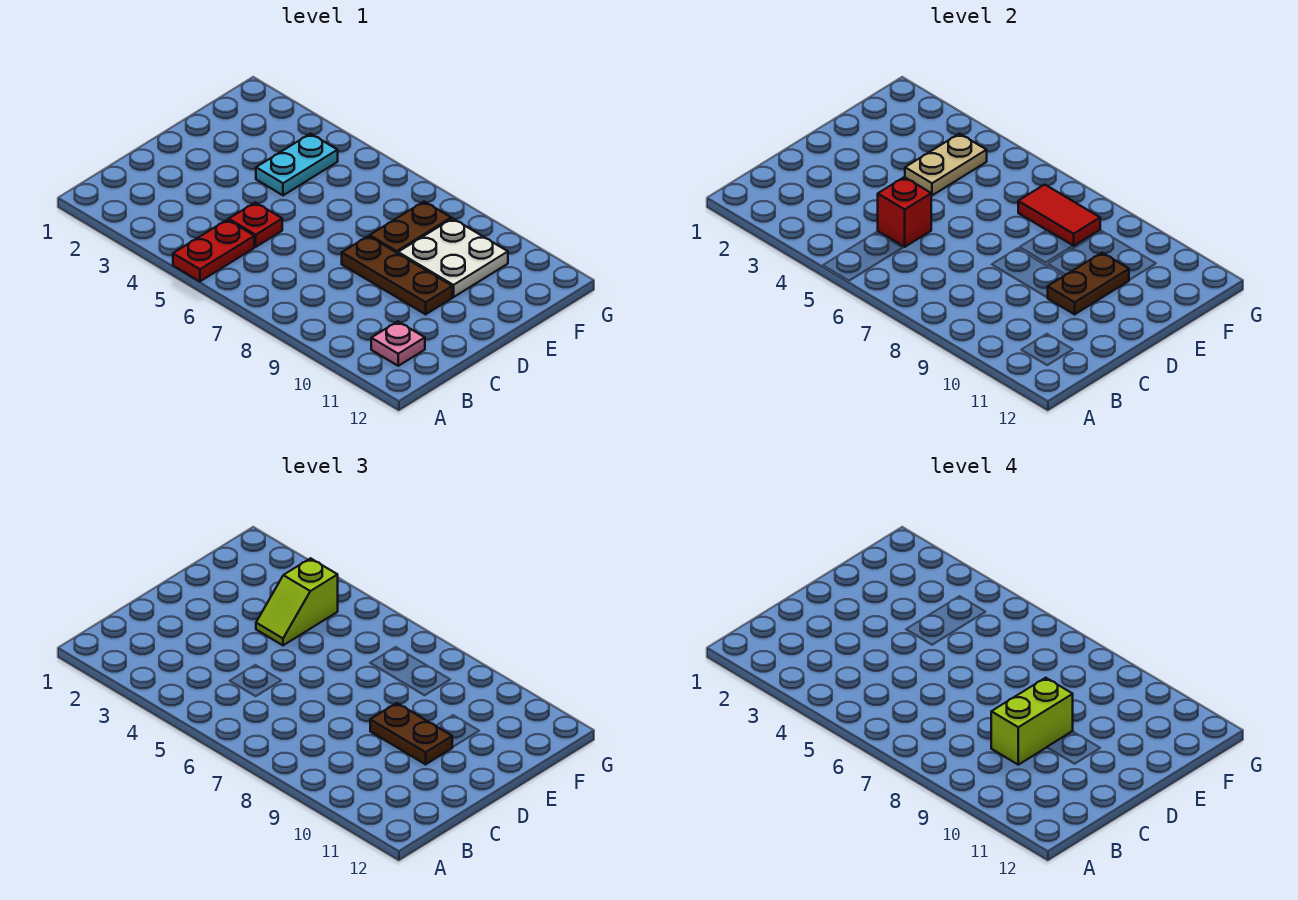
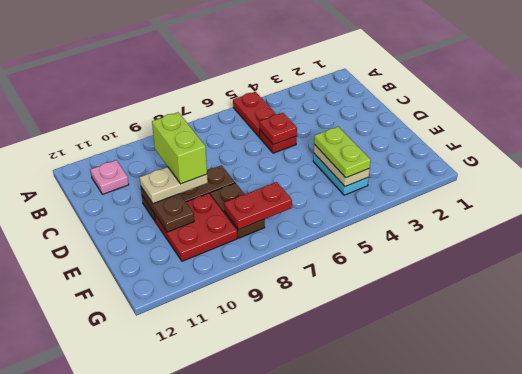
red 1x1 brick [878,177,931,247] -> red 1x1 plate [260,113,297,145]
brown 1x2 plate [370,703,452,764] -> tan 1x2 plate [140,167,208,204]
lime 1x2 slope [256,558,338,645] -> lime 1x2 plate [314,127,371,178]
white 2x2 plate [398,218,508,297] -> red 2x2 plate [155,193,237,261]
red 1x2 tile [1018,185,1100,246] -> red 1x2 plate [224,182,292,230]

